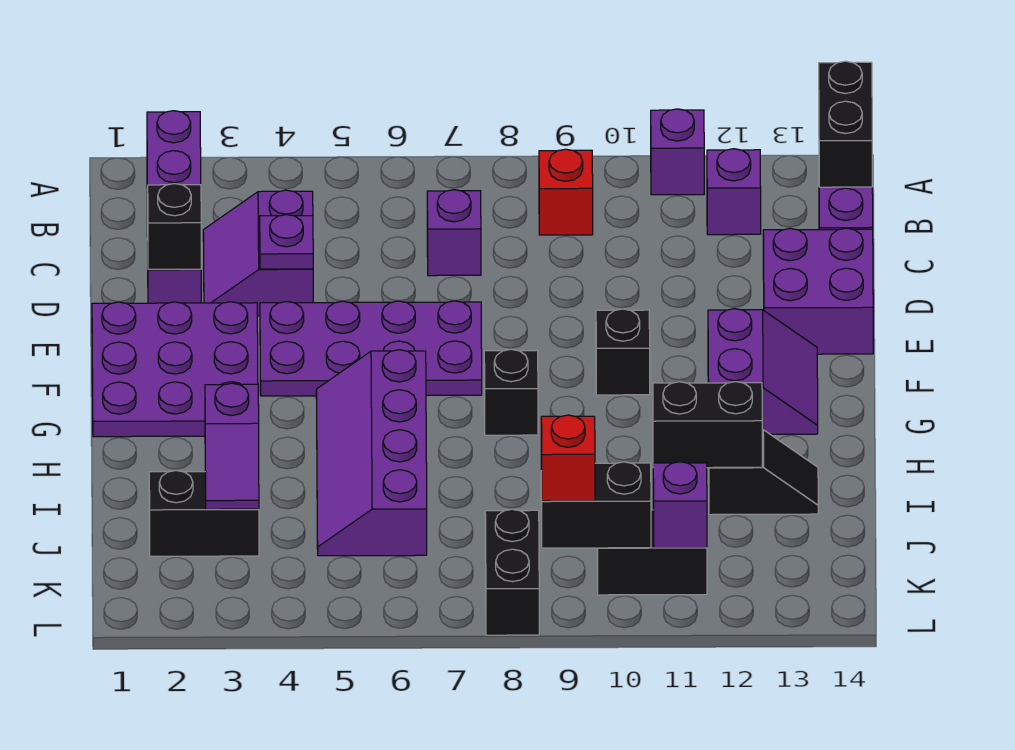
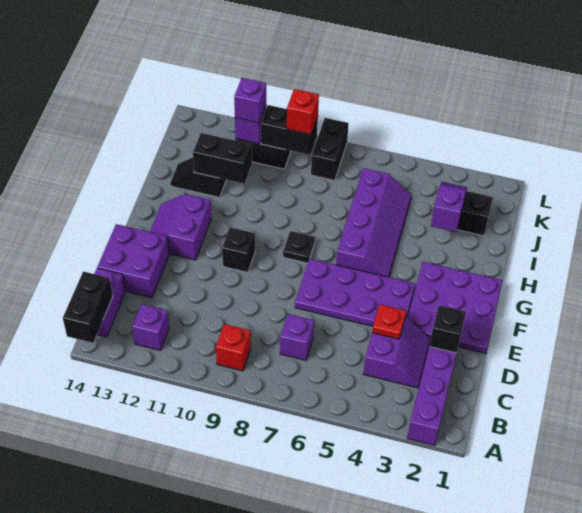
purple 1x1 brick [651,109,704,195] -> purple 1x1 brick moved to [234,78,266,123]
purple 1x1 plate [260,215,313,269] -> red 1x1 plate [372,304,406,339]
black 1x1 brick [484,349,538,435] -> black 1x1 plate [283,231,315,263]

